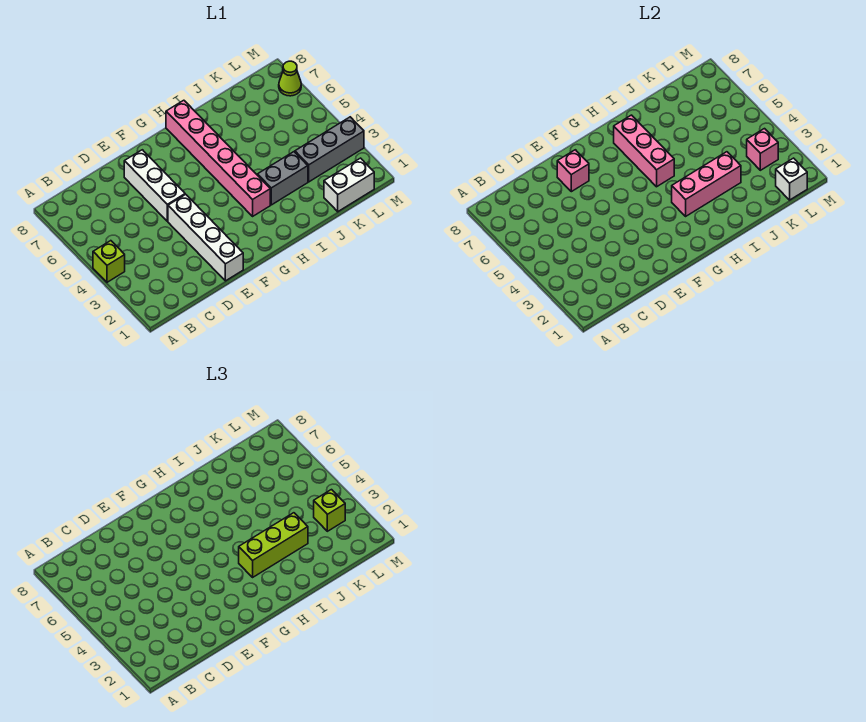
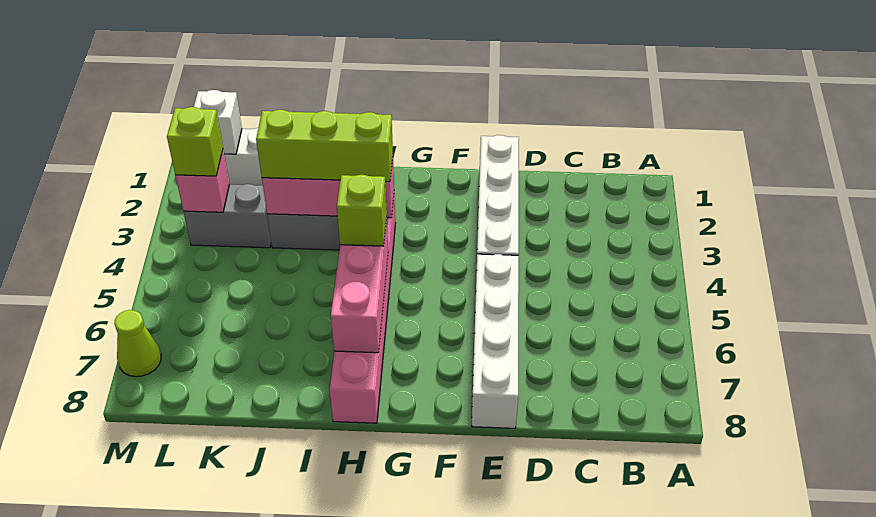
lime 1x1 brick [93,241,125,282] -> lime 1x1 brick moved to [337,175,387,246]
white 1x3 brick [124,150,185,221] -> white 1x4 brick [472,254,519,428]
pink 1x1 brick [557,150,589,192] -> none
grey 1x3 brick [295,117,364,182] -> grey 1x2 brick [183,184,271,248]

